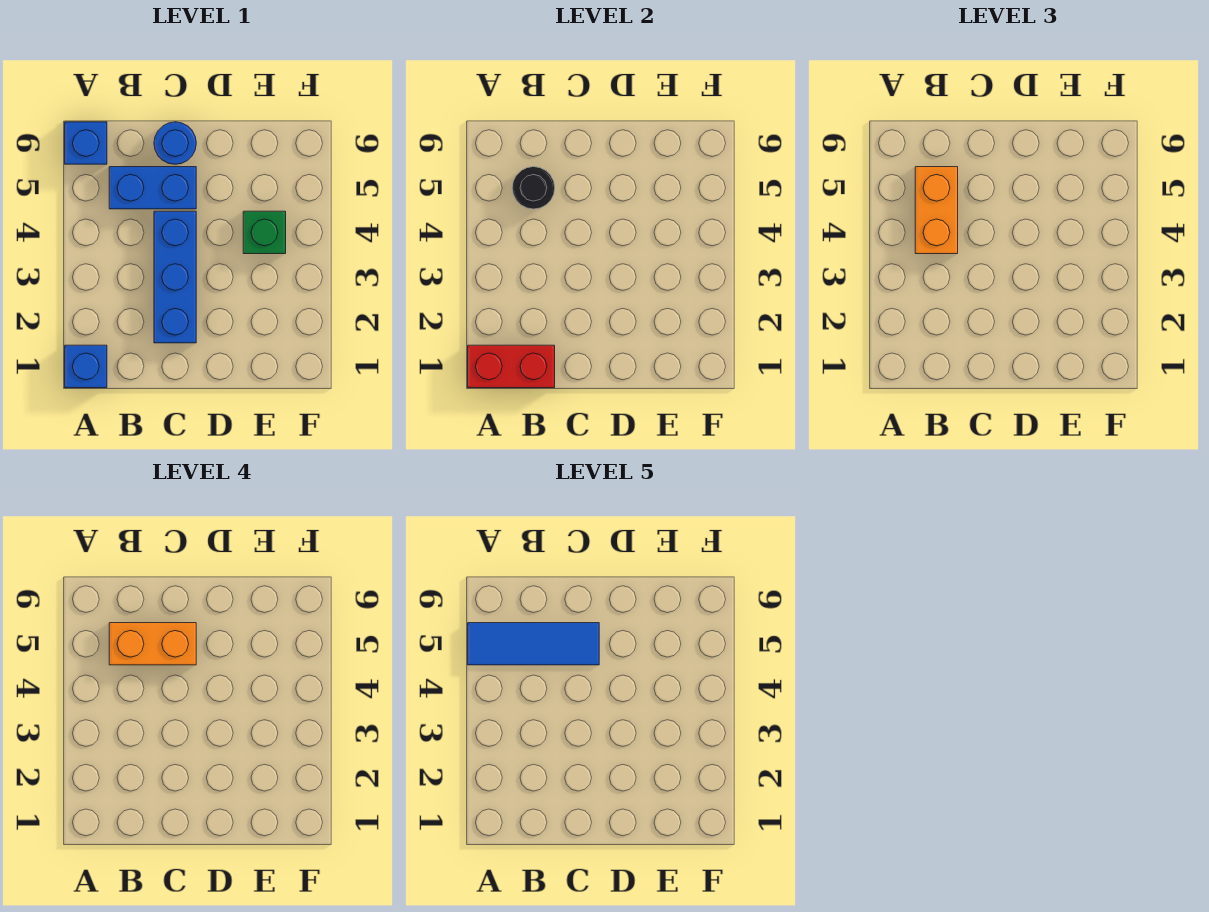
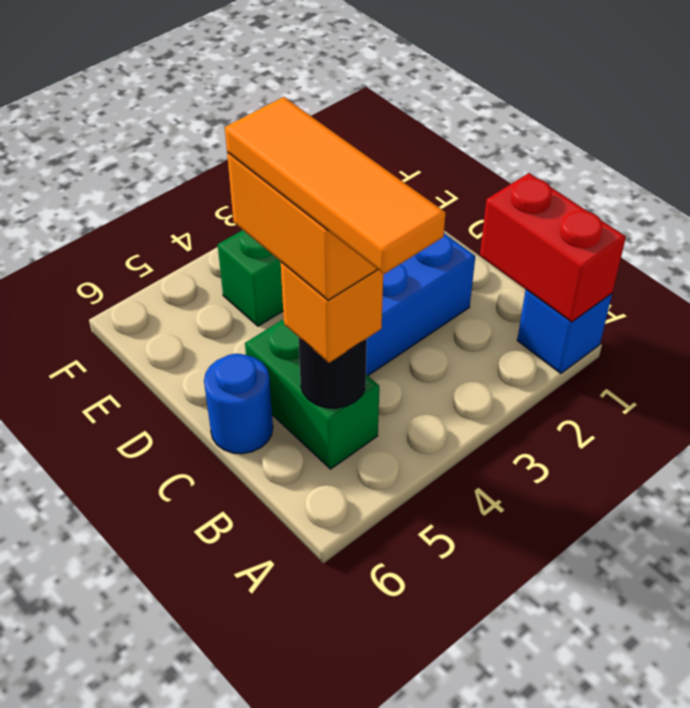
blue 1x3 tile [468,623,599,665] -> orange 1x3 tile [225,97,446,274]
blue 1x1 brick [65,122,107,164] -> none
orange 1x2 brick [915,167,958,254] -> orange 1x1 brick [281,262,383,363]
blue 1x2 brick [109,167,196,209] -> green 1x2 brick [245,319,379,469]

